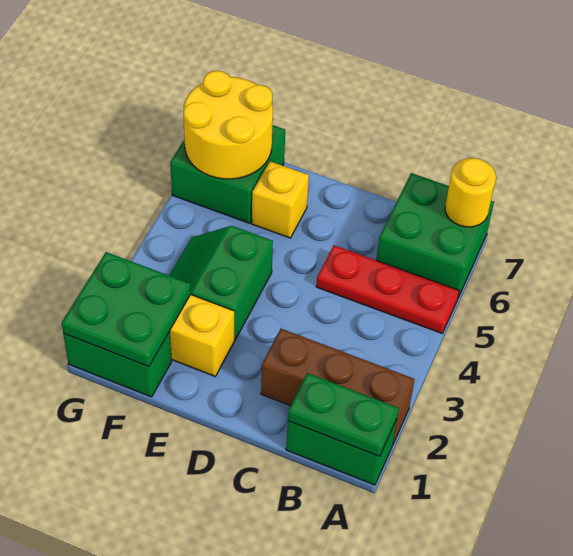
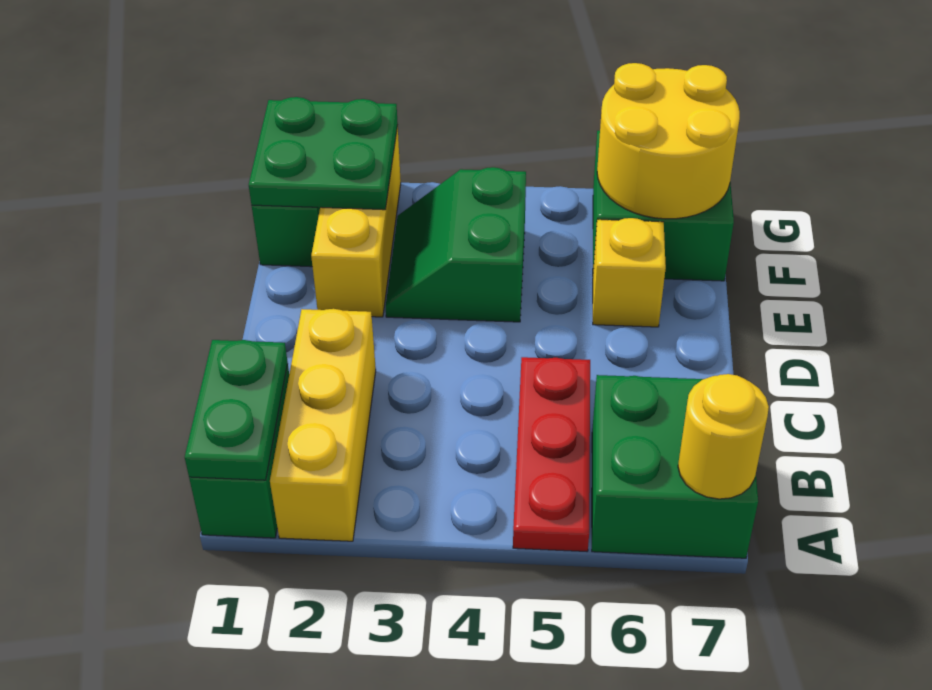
brown 1x3 brick [261,329,415,445] -> yellow 1x3 brick [270,309,376,541]
green 2x2 slope [169,226,273,340] -> green 2x2 slope turned to [386,167,526,322]

